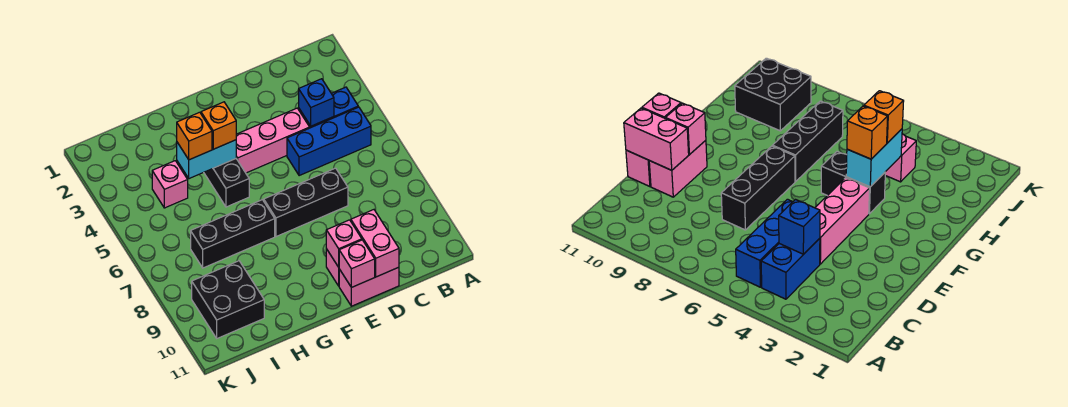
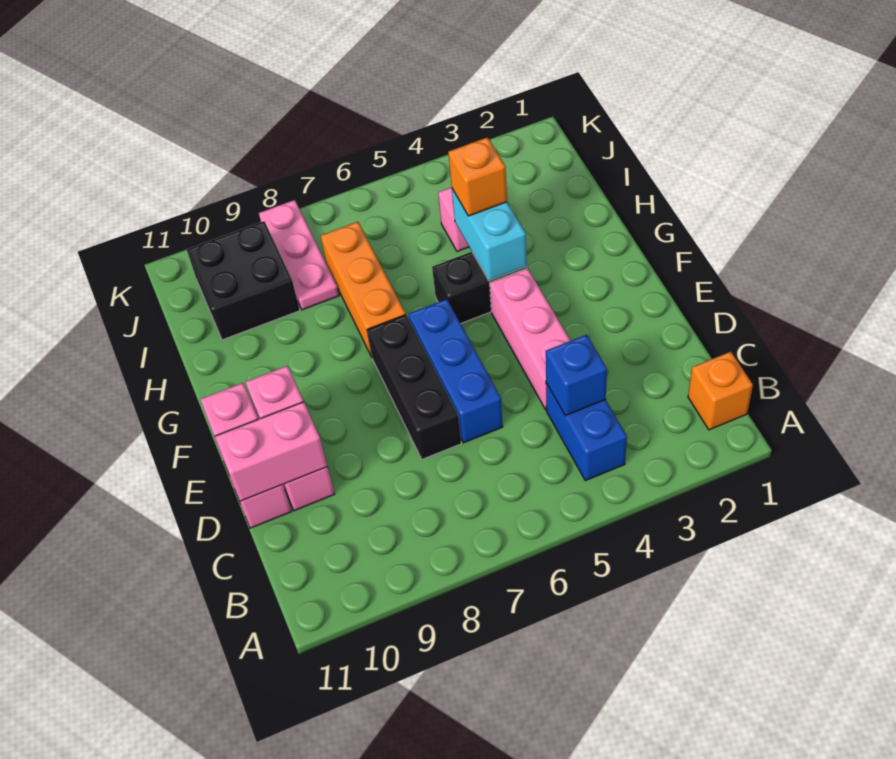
blue 1x3 brick [287,107,371,176] -> blue 1x3 brick moved to [408,299,503,443]
orange 1x1 brick [201,102,236,149] -> orange 1x1 brick moved to [688,352,753,430]
black 1x3 brick [191,200,275,268] -> orange 1x3 brick [321,222,406,357]
none -> pink 1x3 plate [259,200,339,310]

